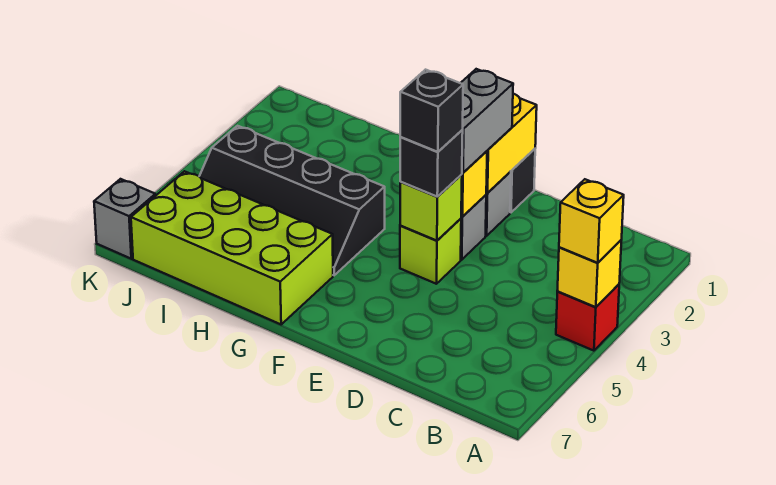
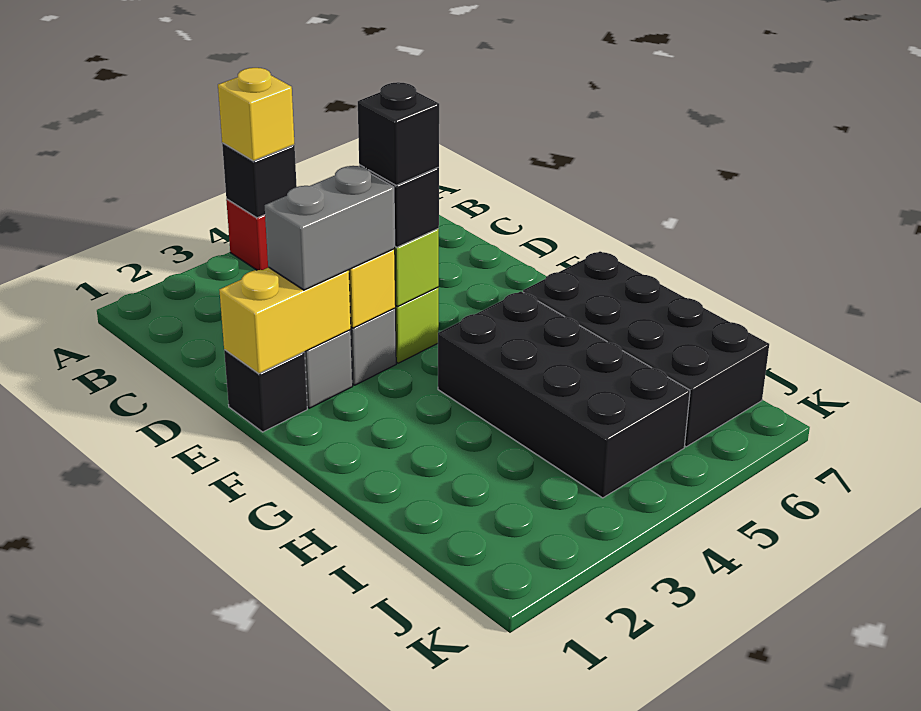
yellow 1x1 brick [557,240,621,307] -> black 1x1 brick [222,143,297,218]
black 2x4 slope [199,126,385,275] -> black 2x4 brick [438,291,690,498]
lime 2x4 brick [131,171,333,324] -> black 2x4 brick [523,251,769,447]
grey 1x1 brick [94,179,156,259] -> none

